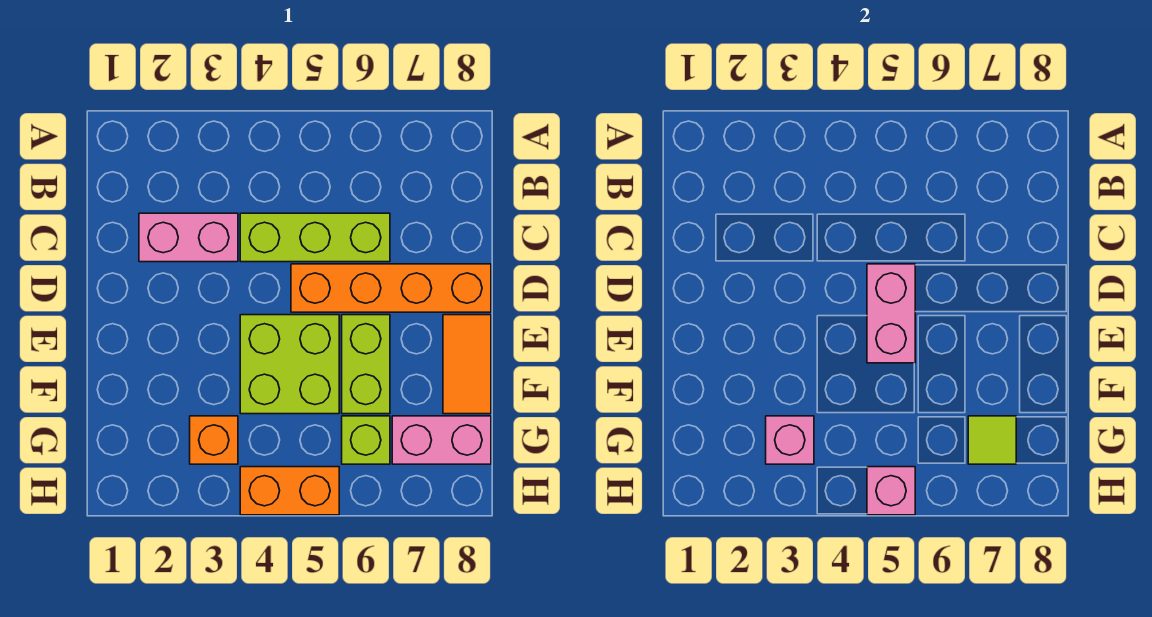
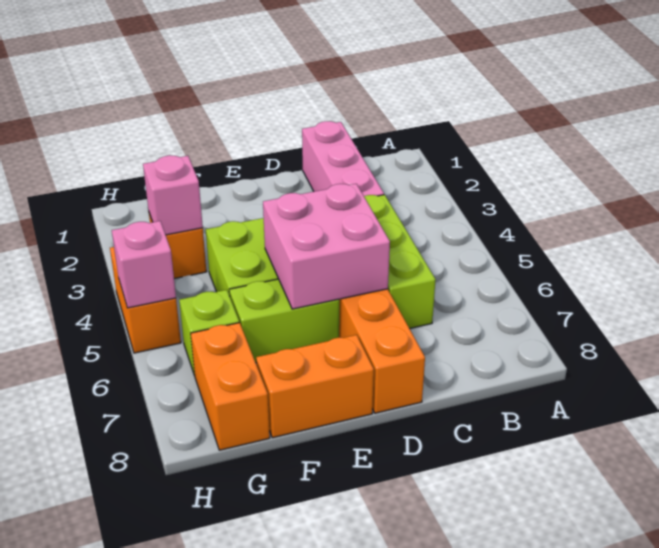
pink 1x2 brick [139,213,238,262] -> pink 1x3 brick [302,121,384,196]
pink 1x2 brick [867,264,915,363] -> pink 2x2 brick [263,184,390,309]
orange 1x2 tile [443,315,491,414] -> orange 1x2 brick [256,335,374,438]
pink 1x2 brick [392,416,491,464] -> orange 1x2 brick [191,323,270,450]
lime 1x1 tile [968,416,1016,464] -> none

